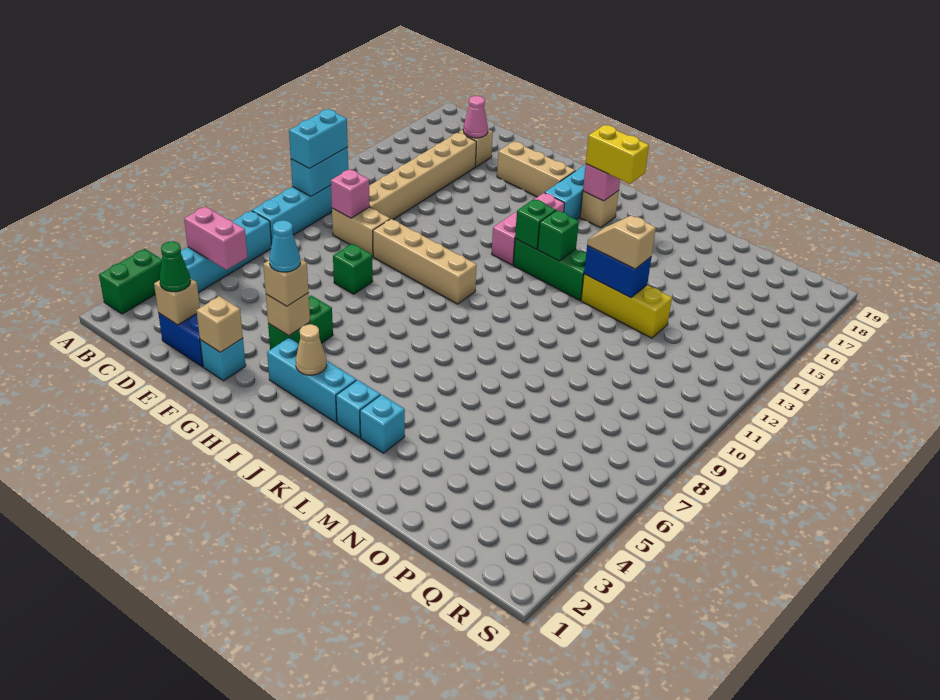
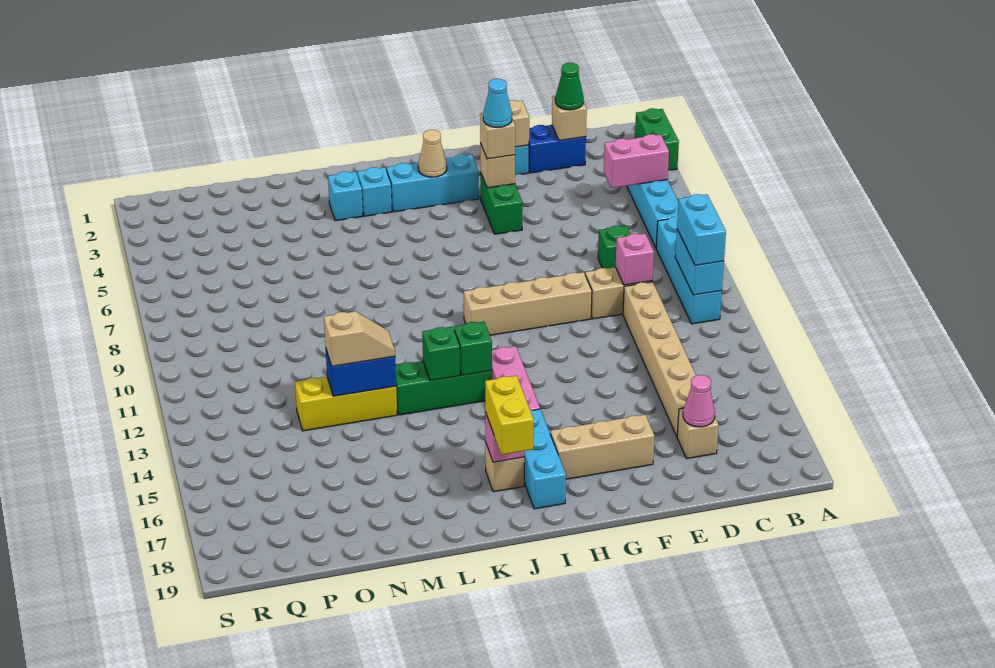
green 1x1 brick [333,244,373,294] -> green 1x1 brick moved to [598,226,631,268]
yellow 1x2 brick [586,125,649,184] -> yellow 1x2 brick turned to [485,376,534,455]

